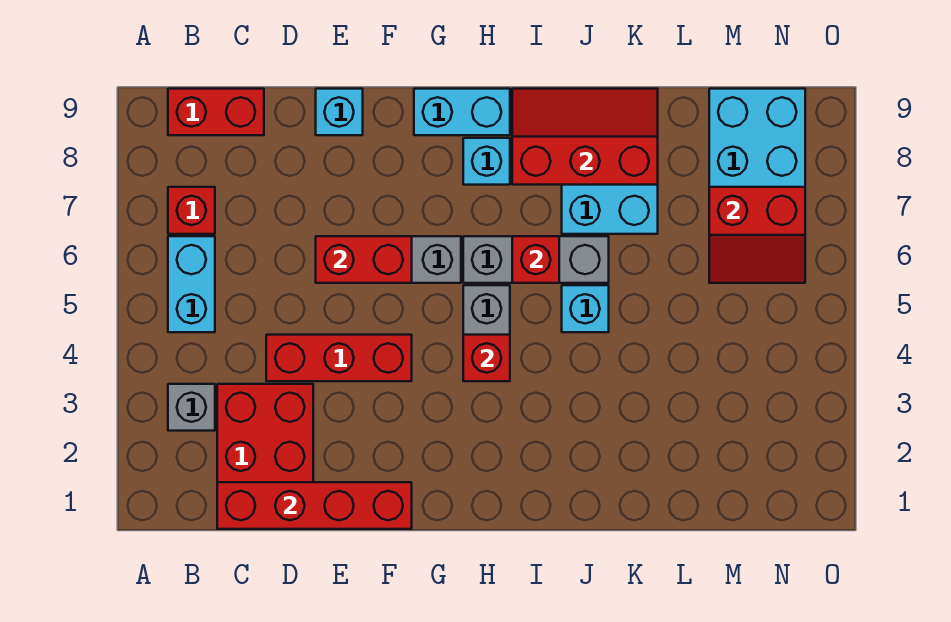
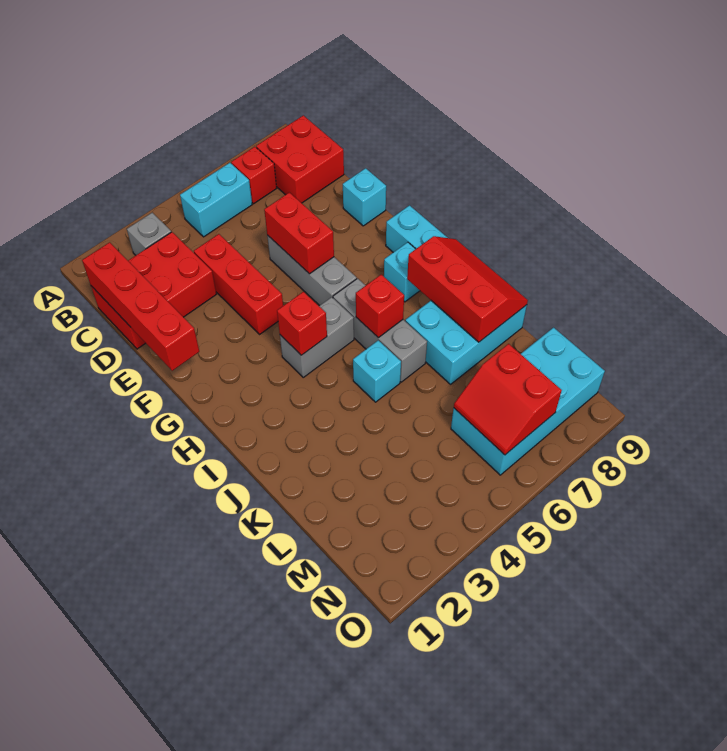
red 1x2 brick [168,89,264,135] -> red 2x2 brick [256,115,344,203]

